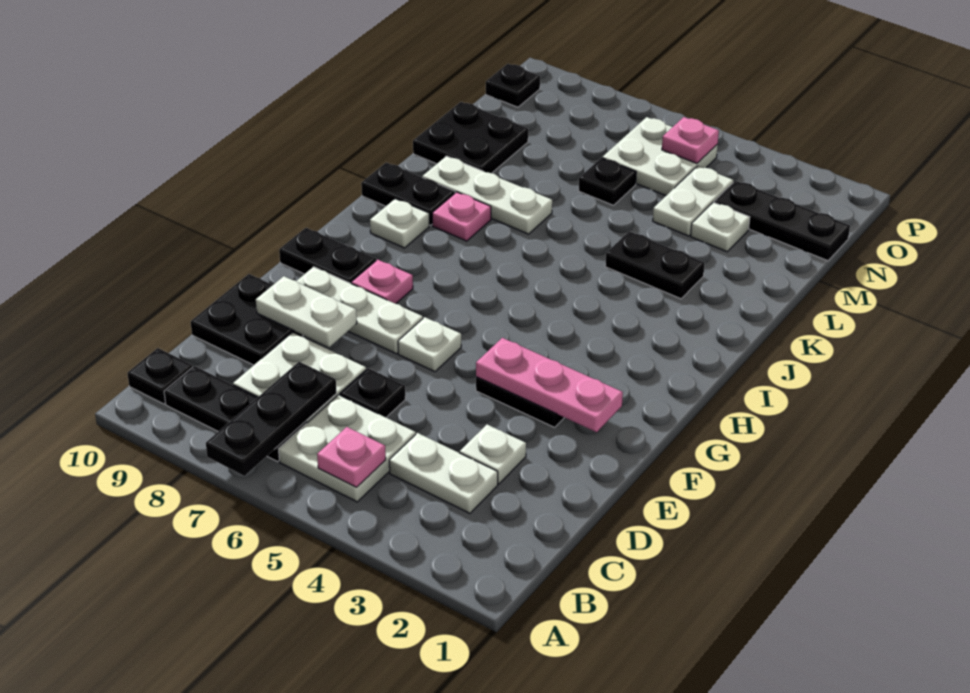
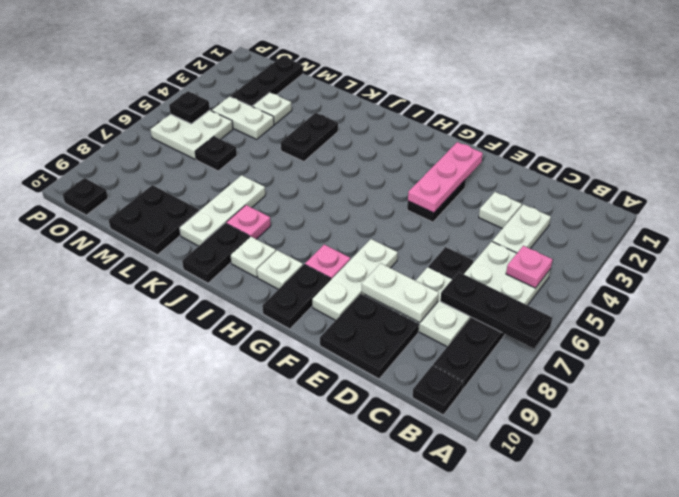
white 1x2 plate [256,276,357,347] -> white 1x2 plate turned to [362,263,439,323]
white 1x1 plate [398,317,461,372] -> white 1x1 plate moved to [257,250,303,289]
pink 1x1 plate [662,117,719,163] -> black 1x1 plate [169,91,210,124]

